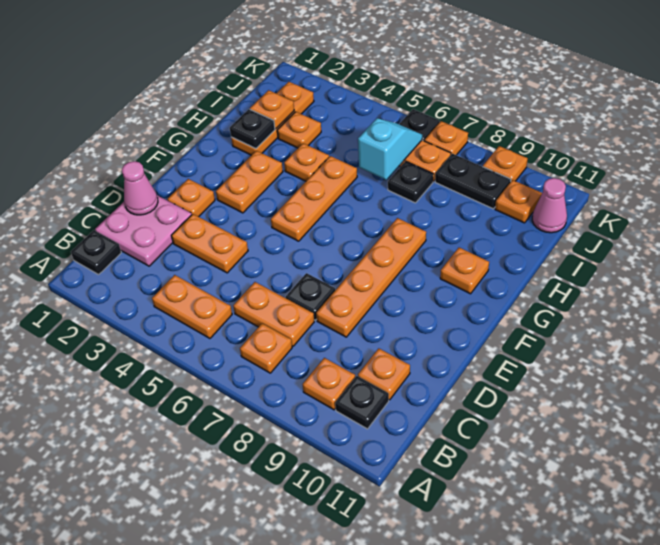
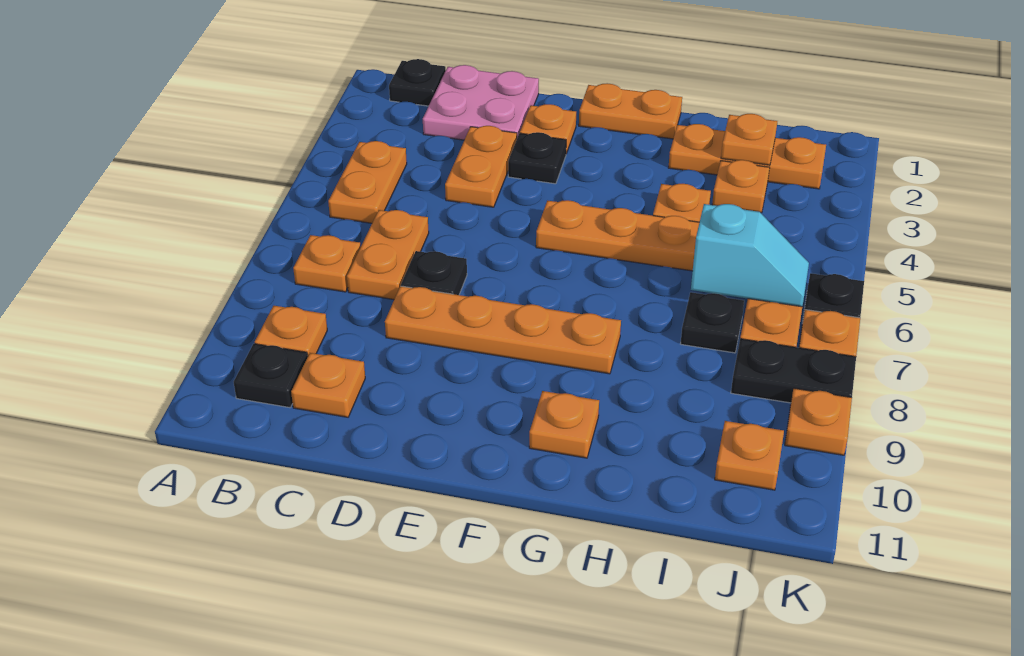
pink 1x1 cone [122,161,158,215] -> none
orange 1x2 plate [216,151,283,213] -> orange 1x2 plate moved to [579,83,682,139]
black 1x1 plate [230,109,275,149] -> black 1x1 plate moved to [508,132,566,184]
black 1x2 plate [435,154,511,209] -> black 1x2 plate turned to [731,339,856,403]
pink 1x1 cone [532,178,567,233] -> none

